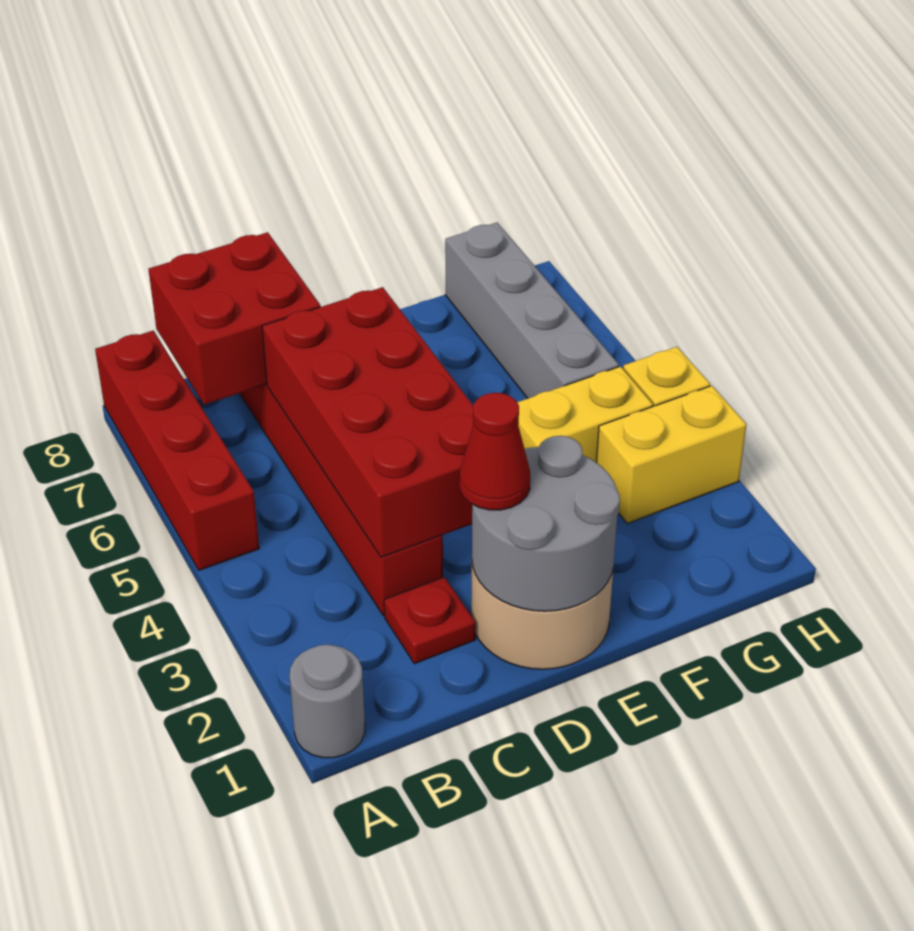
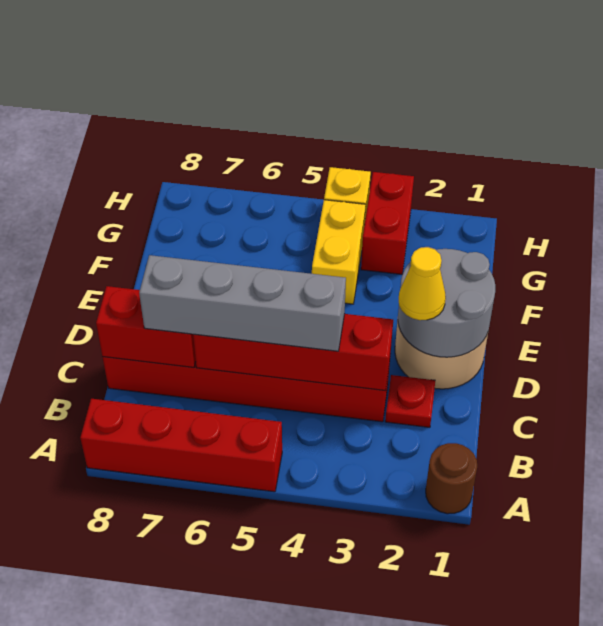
grey 1x1 round brick [290,645,365,758] -> brown 1x1 round brick [426,443,477,514]
red 2x2 brick [148,232,320,405] -> red 1x2 brick [96,286,196,368]
red 2x4 brick [262,287,474,557] -> red 1x4 brick [193,314,393,391]
red 1x1 cone [460,393,530,510] -> yellow 1x1 cone [399,247,446,320]
yellow 1x2 brick [597,386,746,524] -> red 1x2 brick [361,172,414,274]
grey 1x4 brick [445,223,619,398] -> grey 1x4 brick moved to [139,255,346,351]

